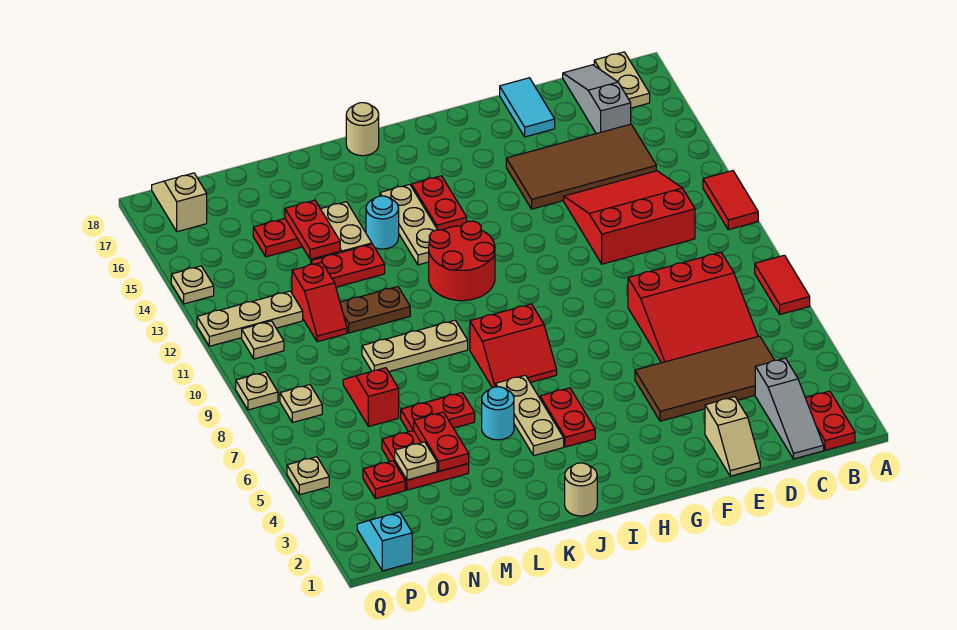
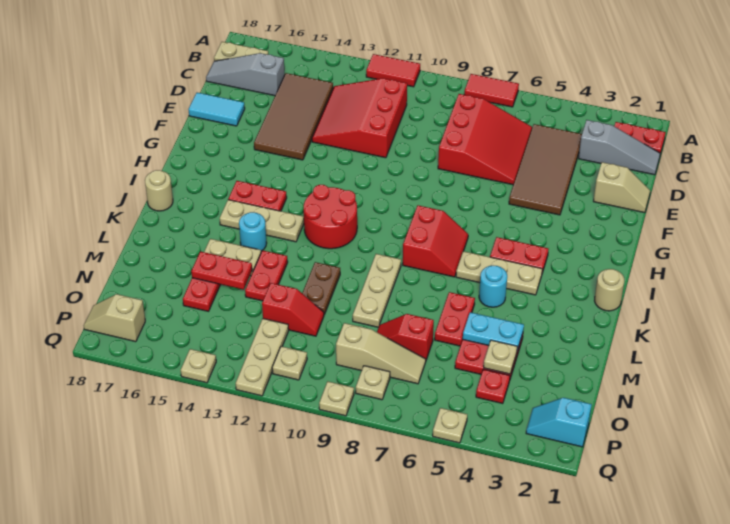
red 1x2 plate [414,412,469,471] -> cyan 1x2 plate [463,312,524,350]
none -> tan 1x3 slope [336,323,426,384]

